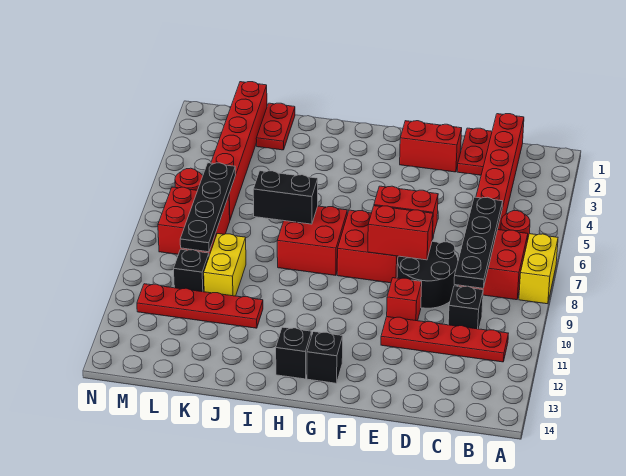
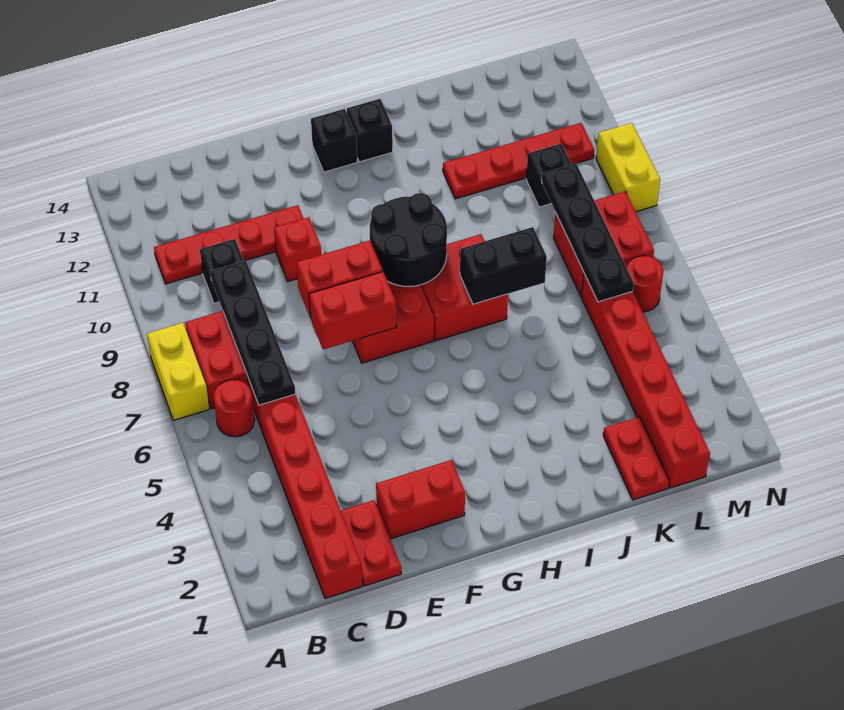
black 2x2 round brick [397,241,458,308] -> black 2x2 round brick moved to [370,193,447,287]
yellow 1x2 brick [204,234,246,296] -> yellow 1x2 brick moved to [596,123,660,212]

